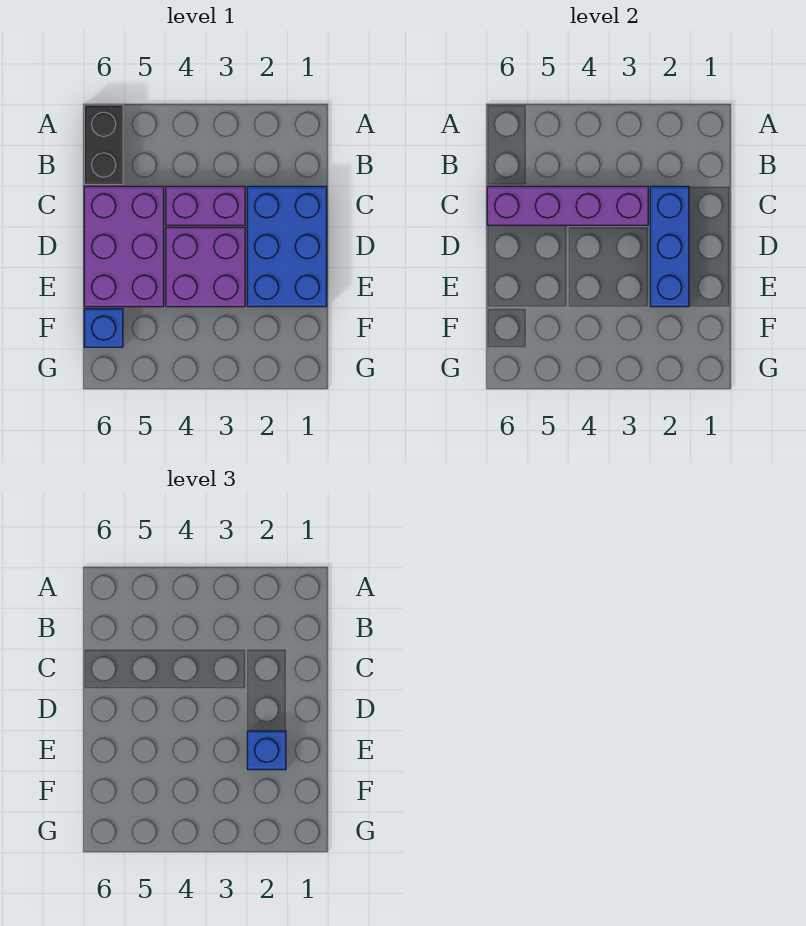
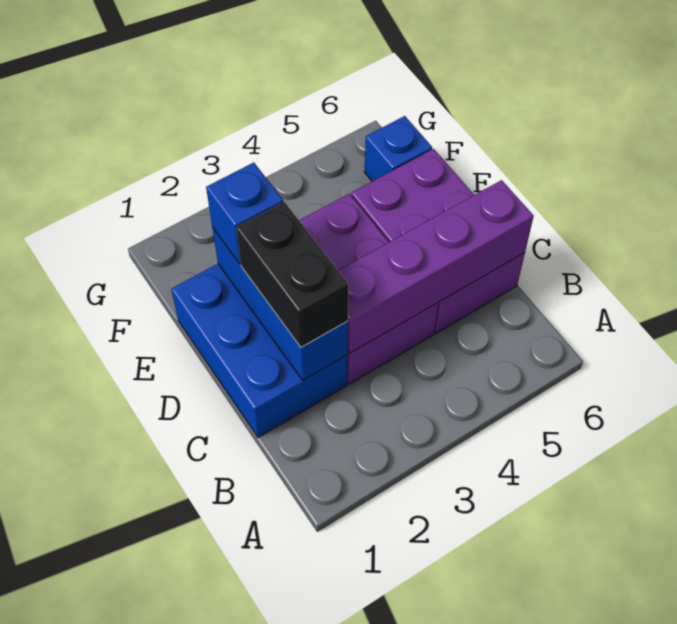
black 1x2 brick [84,105,123,184] -> black 1x2 brick moved to [236,202,348,347]

